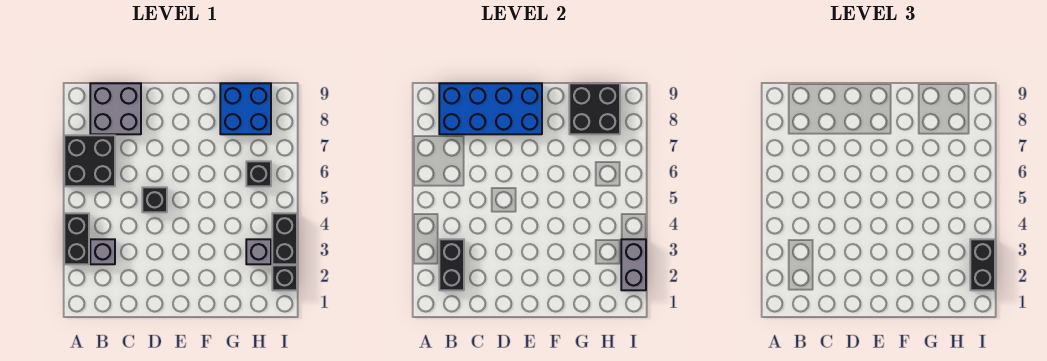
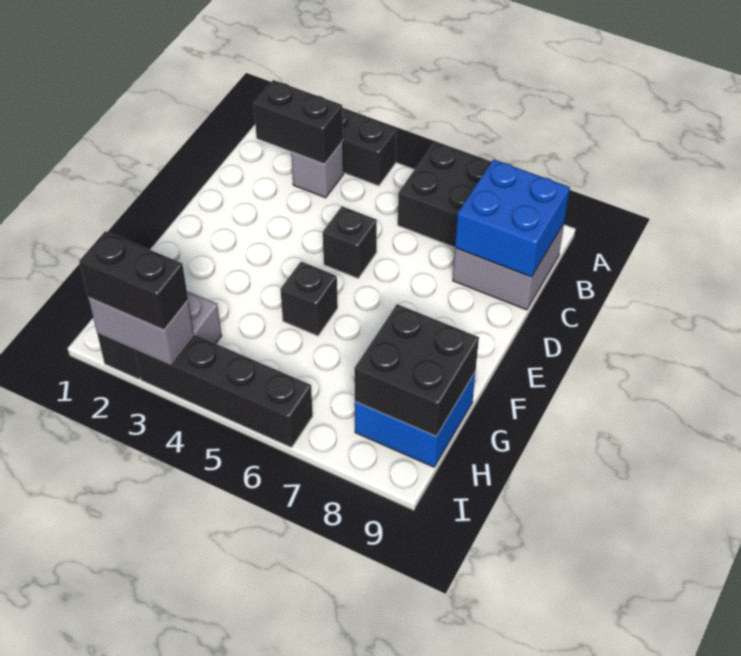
blue 2x4 brick [439,83,542,134] -> blue 2x2 brick [455,159,570,277]
black 1x1 brick [246,161,271,186] -> black 1x1 brick moved to [280,262,338,336]
black 1x2 brick [272,213,297,264] -> black 1x4 brick [134,334,313,448]

